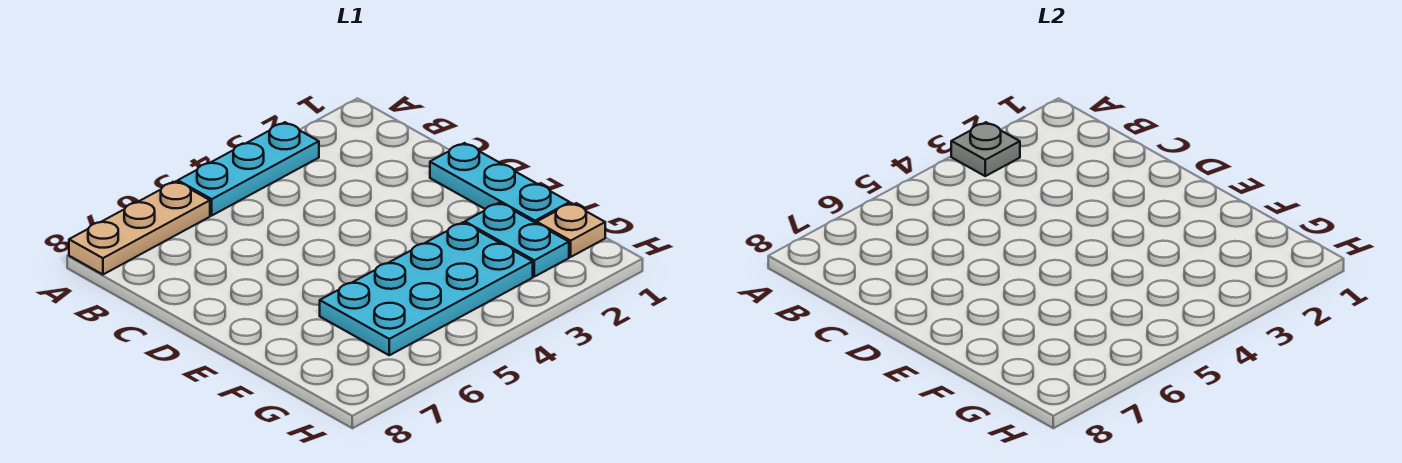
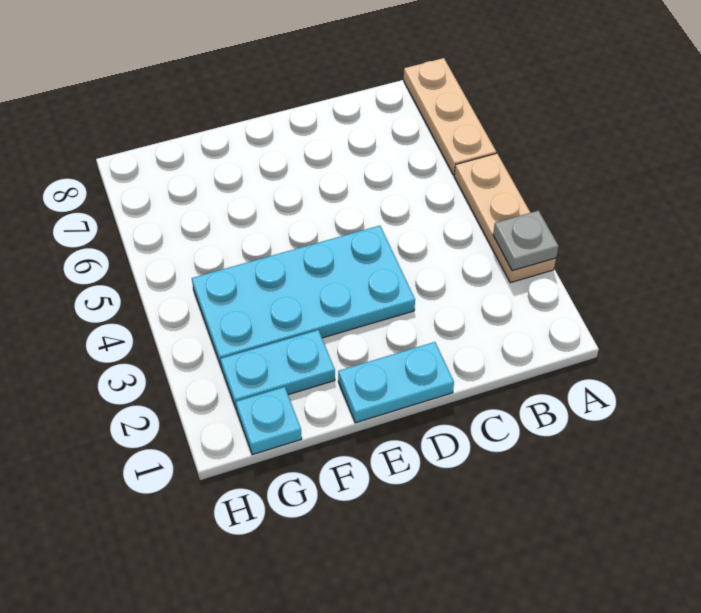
cyan 1x3 plate [178,122,319,215] -> tan 1x3 plate [454,153,556,283]
cyan 1x3 plate [430,143,570,223] -> cyan 1x2 plate [338,342,454,423]
cyan 2x4 plate [320,222,533,355] -> cyan 2x4 plate turned to [192,226,415,368]
tan 1x1 plate [537,203,605,257] -> cyan 1x1 plate [236,387,302,455]

